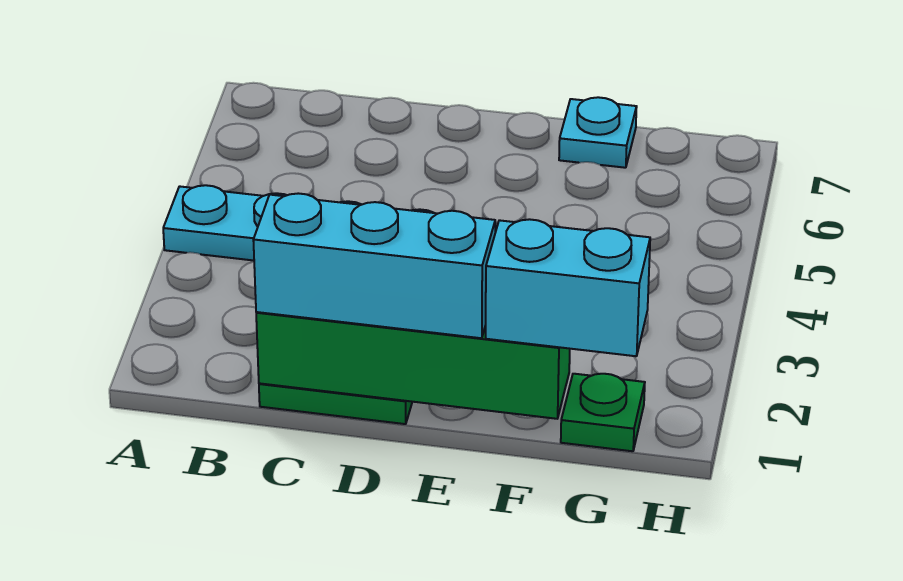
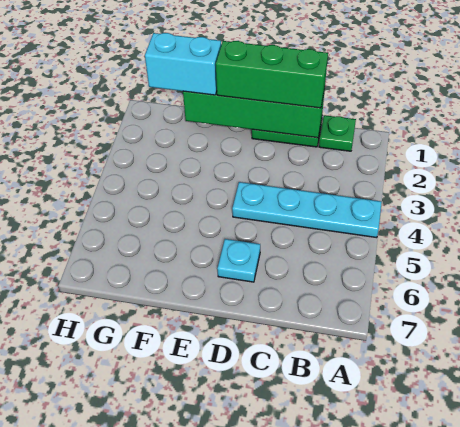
cyan 1x3 brick [253,193,495,338] -> green 1x3 brick [216,41,328,108]
cyan 1x1 plate [559,97,637,168] -> cyan 1x1 plate moved to [217,239,260,282]
green 1x1 plate [561,374,645,451] -> green 1x1 plate moved to [319,115,356,151]

